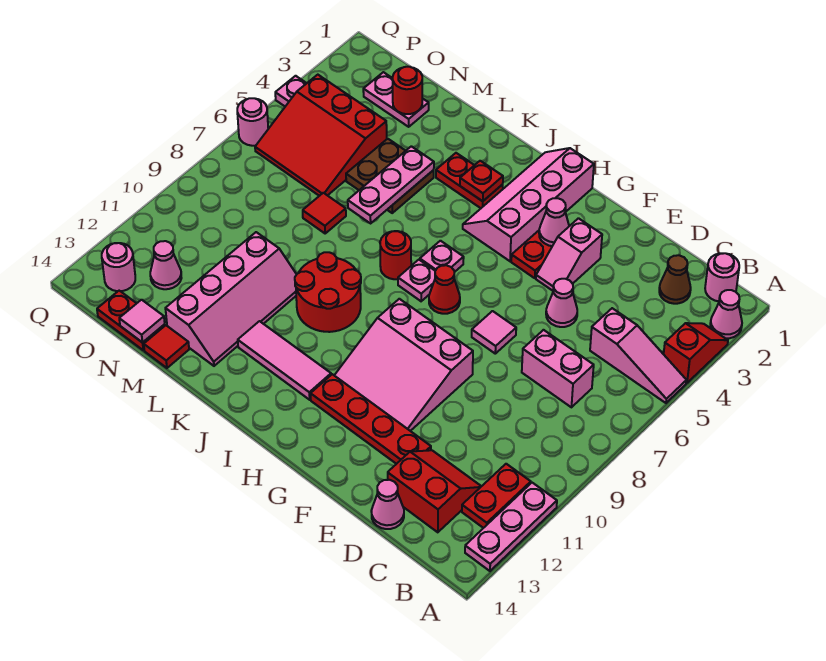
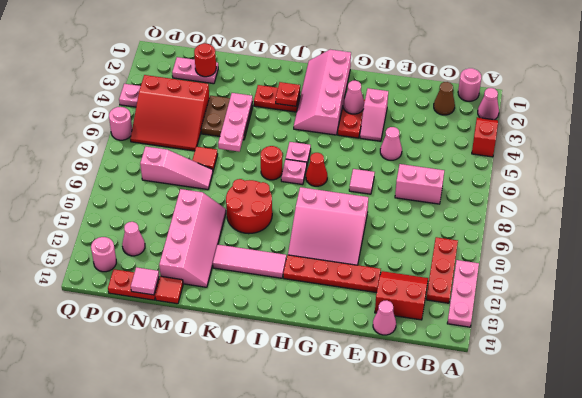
pink 1x3 slope [590,308,686,403] -> pink 1x3 slope moved to [140,147,213,190]
red 1x2 plate [462,464,531,528] -> red 1x3 plate [426,237,458,303]

